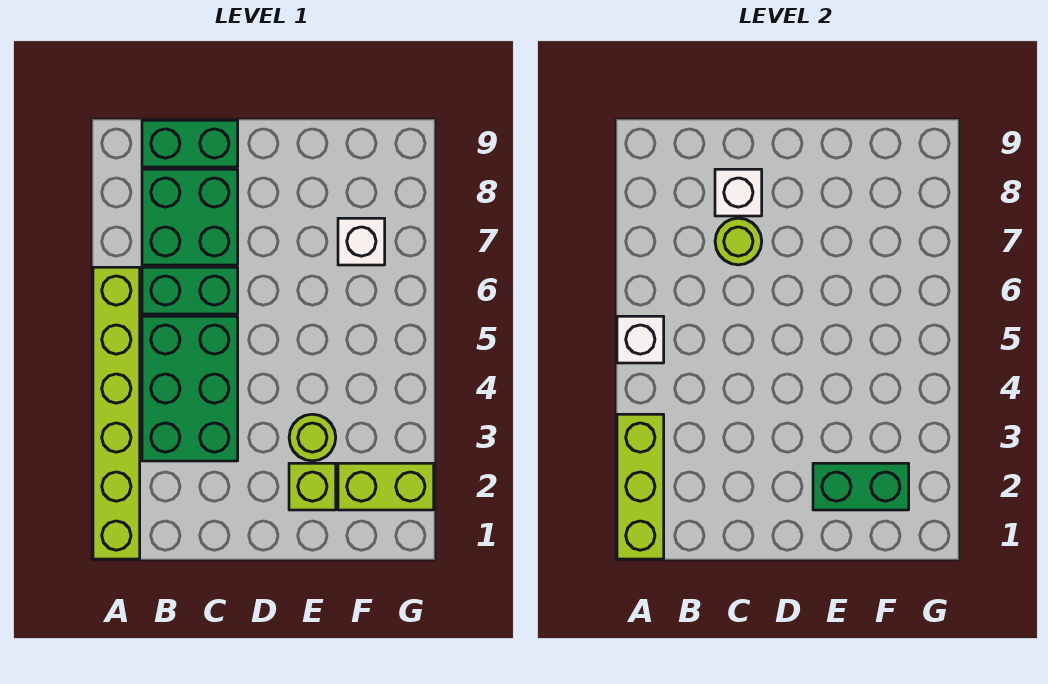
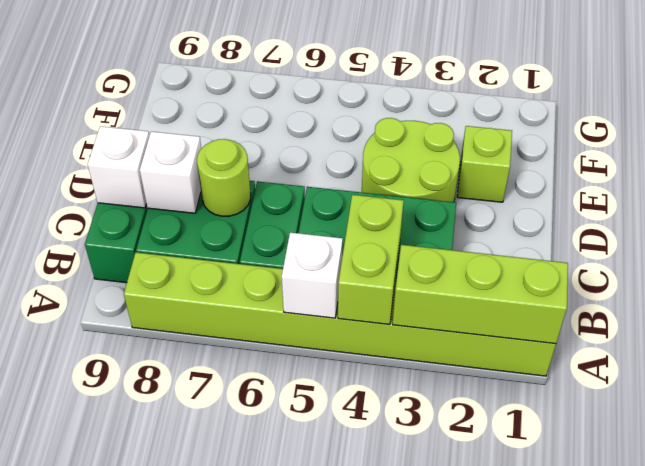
lime 1x6 brick [93,267,140,559] -> lime 1x8 brick [124,252,556,376]
green 1x2 brick [813,463,909,510] -> none
lime 1x1 round brick [289,414,336,461] -> lime 2x2 round brick [362,118,460,202]
lime 1x2 brick [338,463,434,510] -> lime 1x2 brick moved to [338,195,404,325]
white 1x1 brick [338,218,385,265] -> white 1x1 brick moved to [88,126,149,208]

